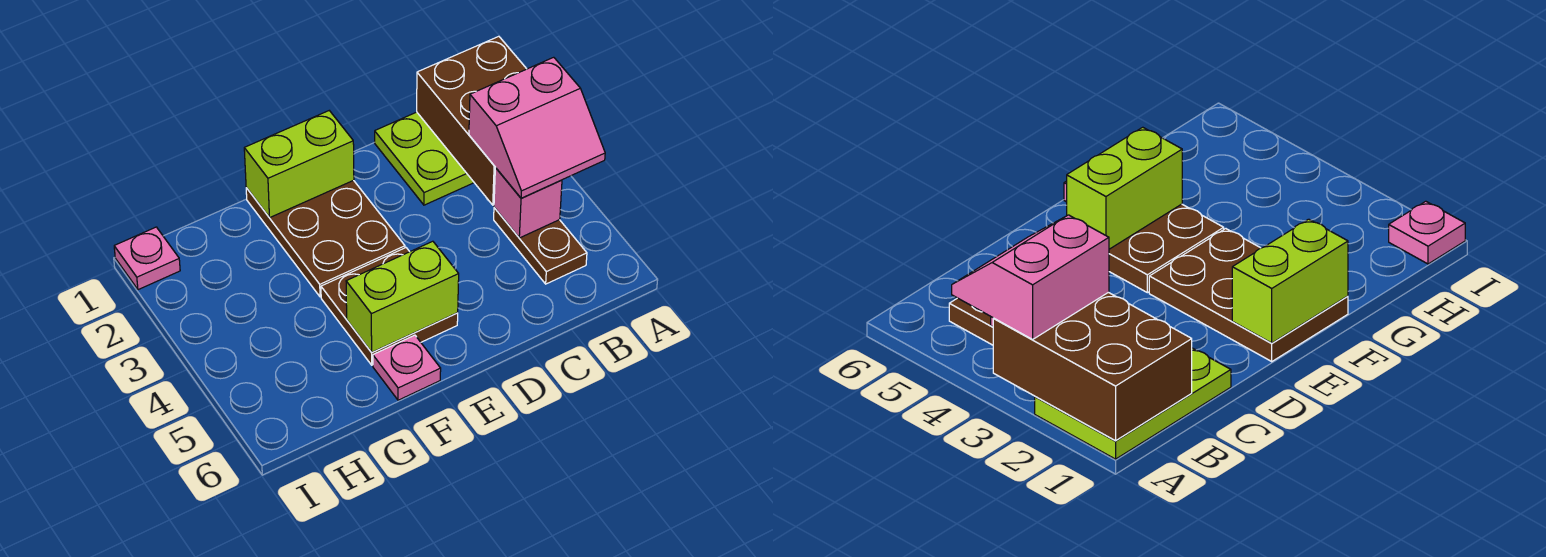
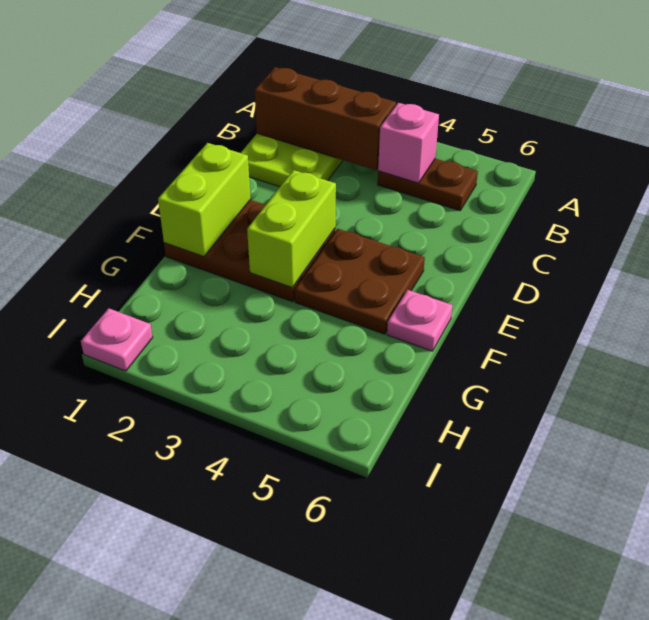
brown 2x3 brick [417,36,526,205] -> brown 1x3 brick [255,67,396,170]
pink 2x2 slope [469,57,605,198] -> none
lime 1x2 brick [346,241,459,352] -> lime 1x2 brick moved to [247,170,336,288]

